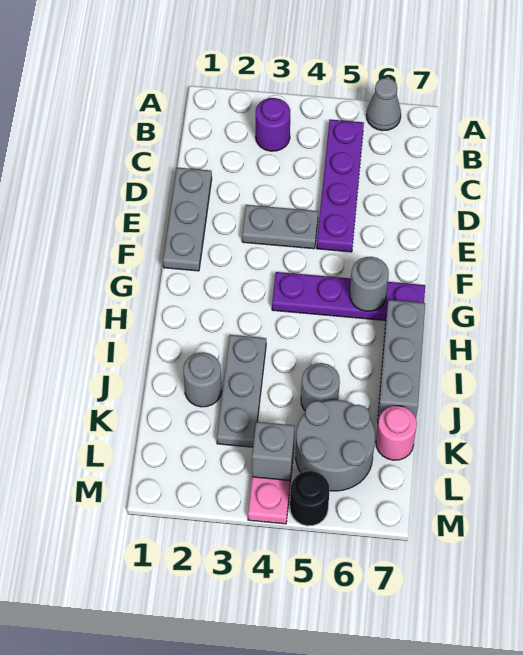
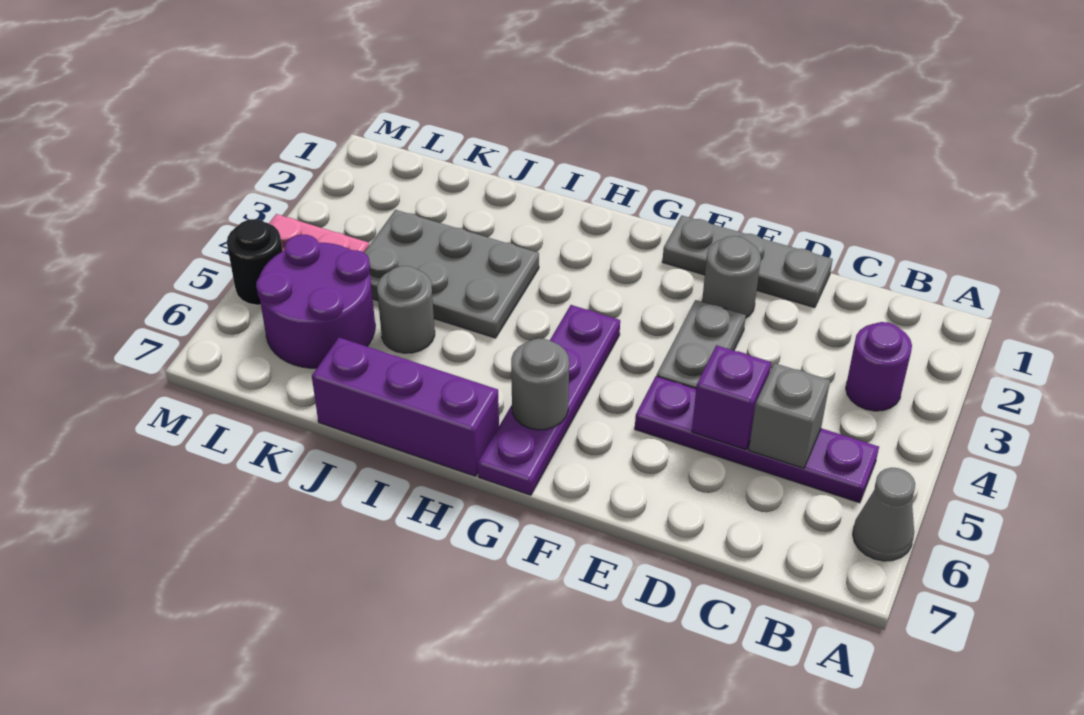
none -> purple 1x1 brick [692,345,771,450]
grey 1x3 brick [378,300,425,421] -> purple 1x3 brick [312,338,499,476]
grey 1x3 plate [217,335,266,447] -> grey 2x3 plate [364,210,539,338]
grey 1x1 round brick [183,352,222,407] -> grey 1x1 round brick moved to [702,236,761,318]
grey 2x2 round brick [296,400,375,491] -> purple 2x2 round brick [256,235,375,368]
pink 1x1 round brick [376,406,417,460] -> none
grey 1x1 brick [252,422,295,480] -> grey 1x1 brick moved to [749,363,830,468]

